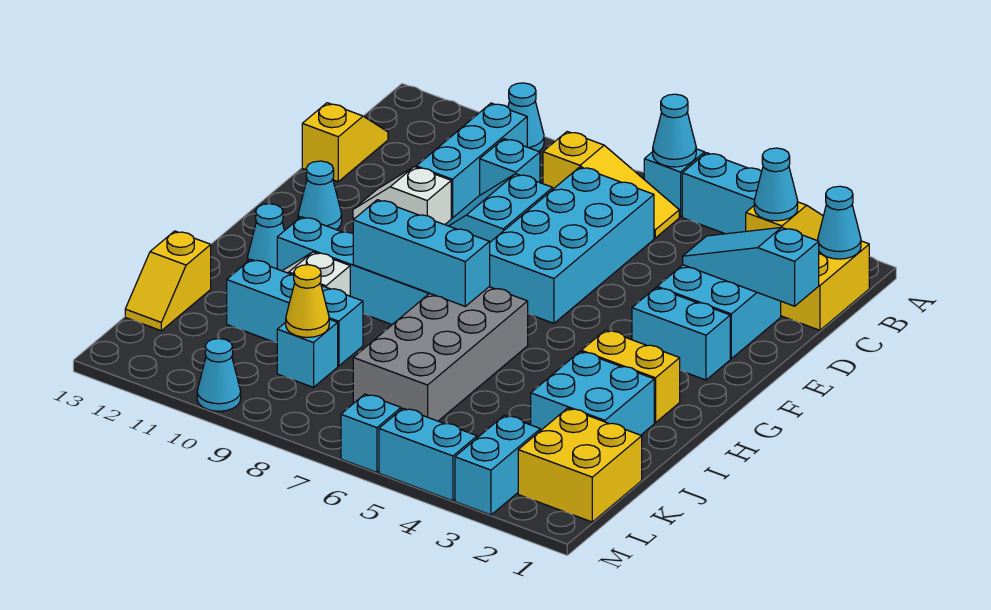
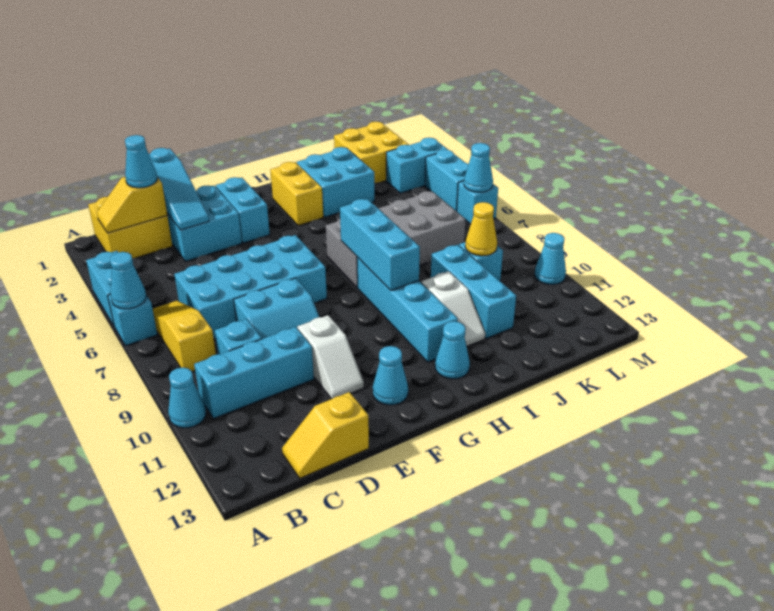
cyan 1x1 cone [818,186,861,259] -> cyan 1x1 cone moved to [464,143,493,192]
yellow 1x2 slope [125,231,211,331] -> none

